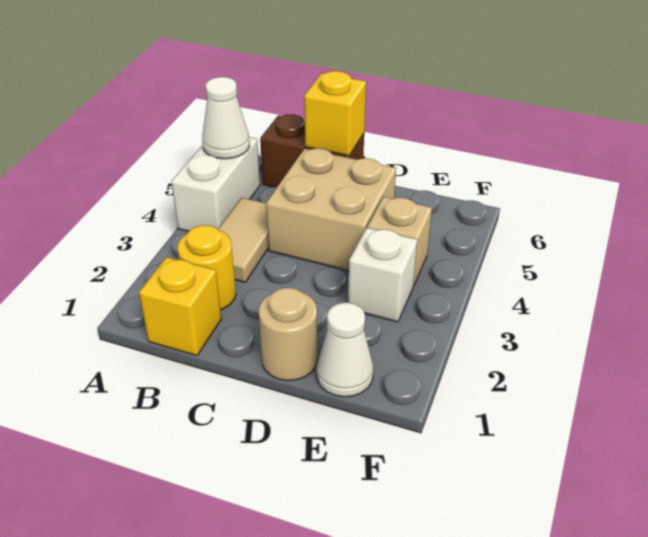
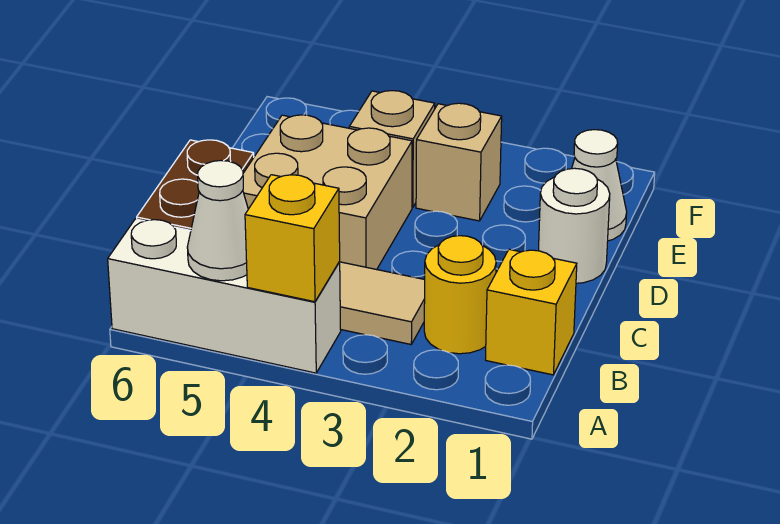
white 1x2 brick [171,137,260,231] -> white 1x3 brick [108,219,341,373]
yellow 1x1 brick [304,71,366,156] -> yellow 1x1 brick moved to [245,175,340,302]
tan 1x1 round brick [259,288,317,381] -> white 1x1 round brick [538,168,610,283]
white 1x1 brick [348,228,417,322] -> tan 1x1 brick [416,103,502,221]

